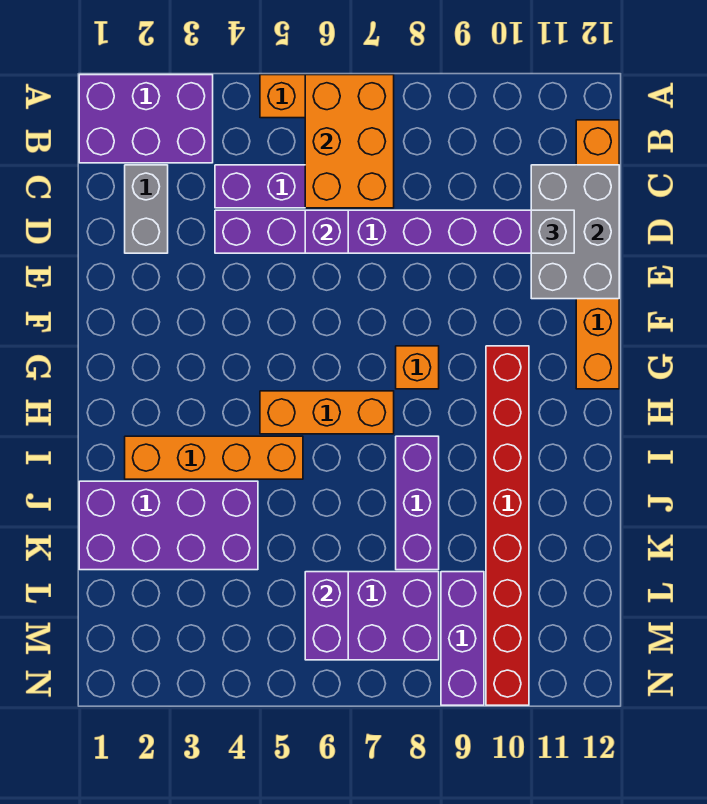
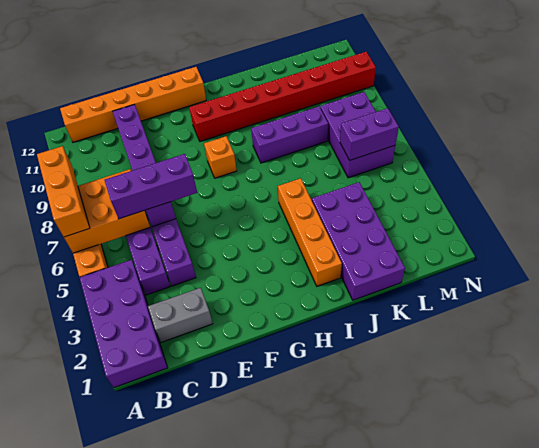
purple 2x3 brick [79,75,213,163] -> purple 2x4 brick [80,260,167,388]
grey 2x3 brick [531,165,619,299] -> none
grey 1x1 brick [531,210,574,253] -> none
orange 1x3 brick [260,391,394,434] -> orange 1x3 brick moved to [37,146,90,237]
purple 1x3 brick [441,572,484,705] -> purple 1x3 brick moved to [105,154,197,219]

